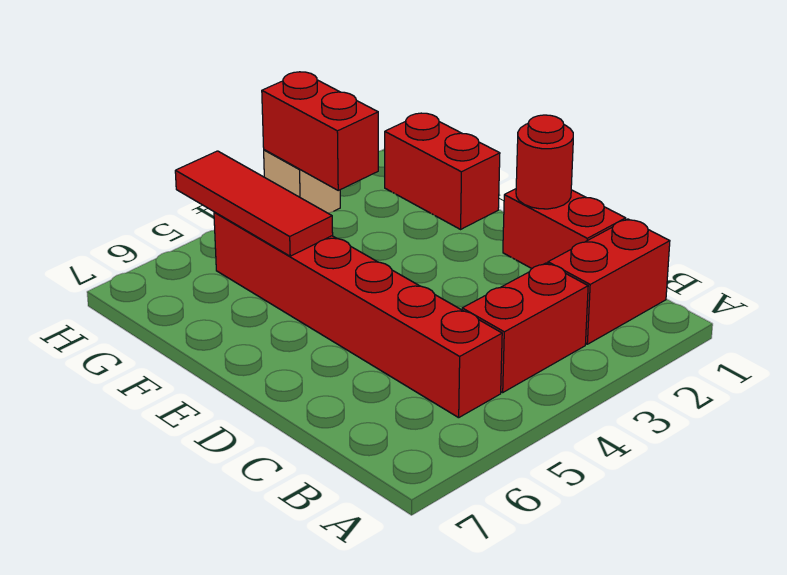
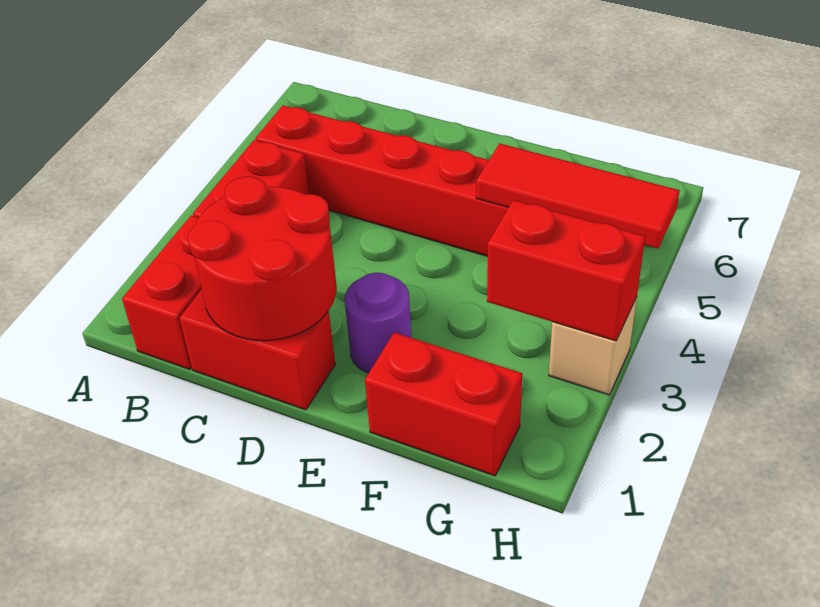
red 1x1 round brick [516,115,573,209] -> red 2x2 round brick [188,177,337,341]
none -> purple 1x1 round brick [345,273,411,373]

